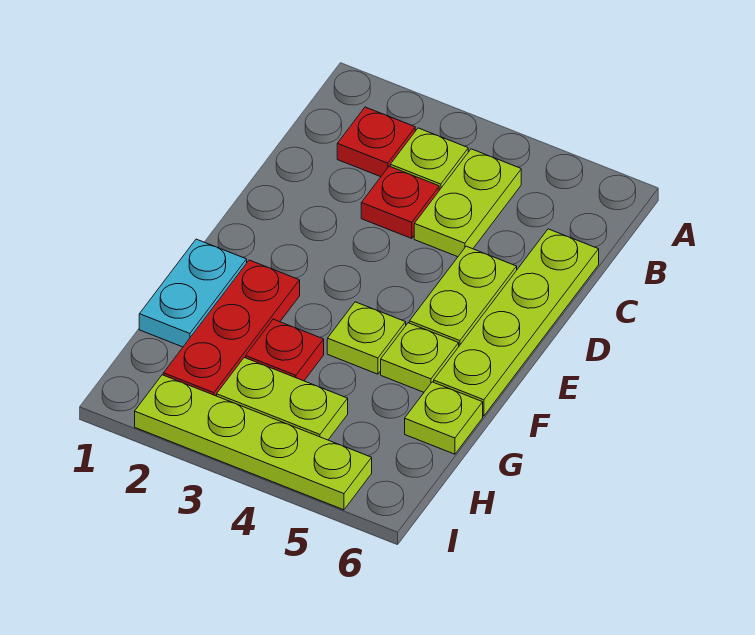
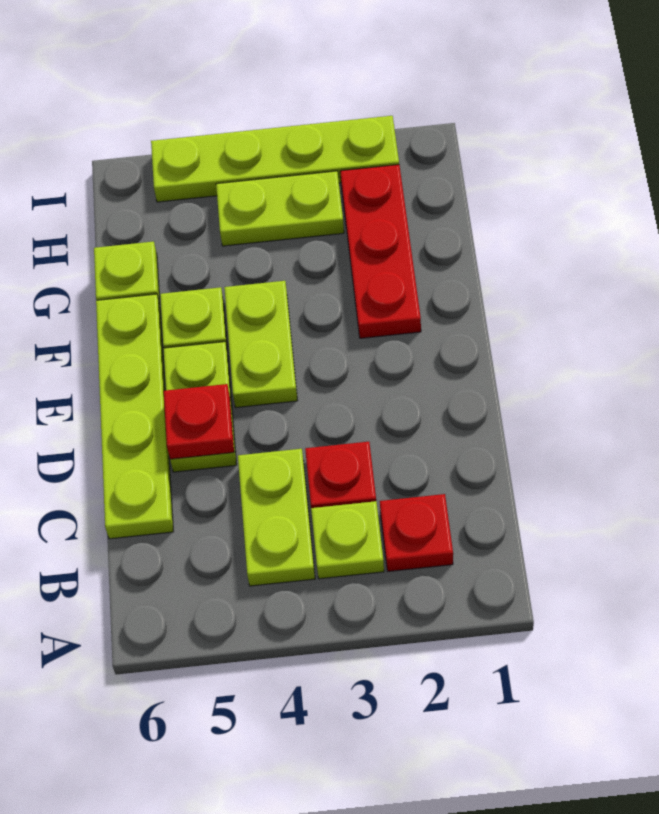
cyan 1x2 plate [139,239,247,347] -> none
lime 1x1 plate [327,302,406,374] -> lime 1x2 plate [224,281,298,408]
red 1x1 plate [245,319,324,381] -> red 1x1 plate moved to [164,384,234,459]

